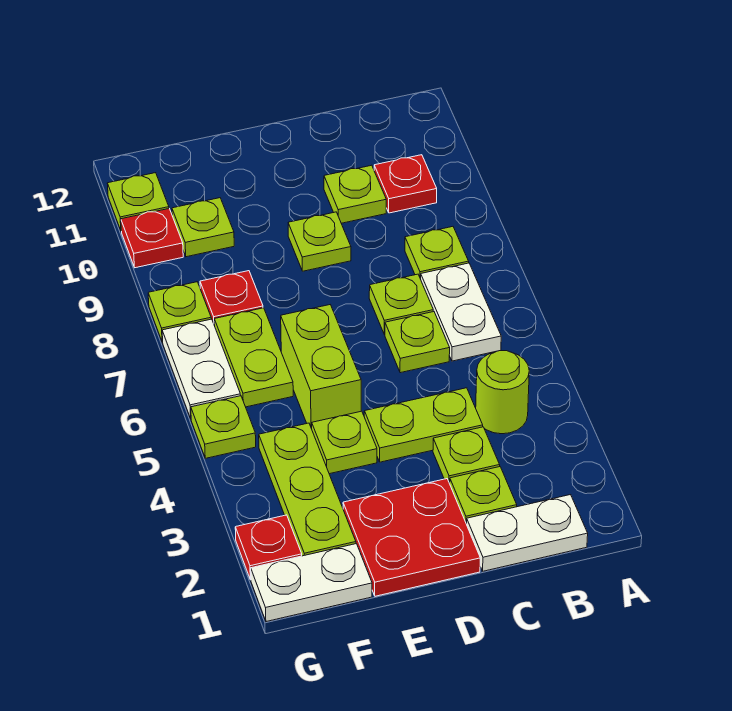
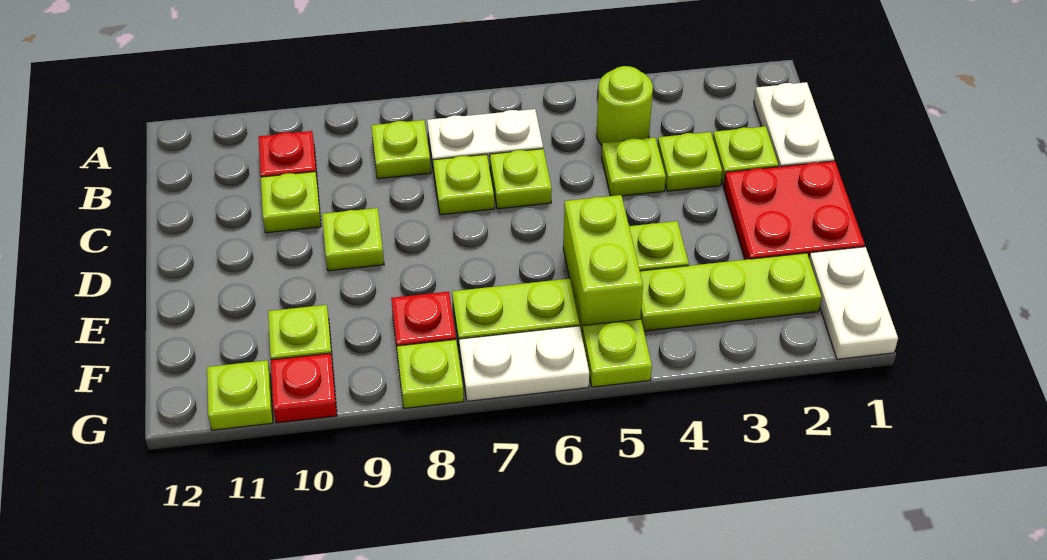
lime 1x2 plate [364,388,483,462] -> lime 1x1 plate [602,138,666,196]
lime 1x2 brick [281,305,361,429] -> lime 1x2 brick turned to [563,195,643,334]
red 1x1 plate [235,515,302,580] -> none

